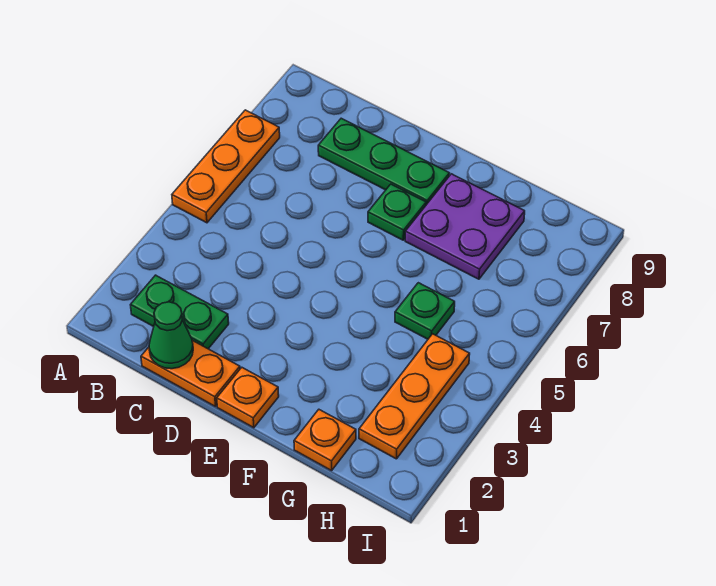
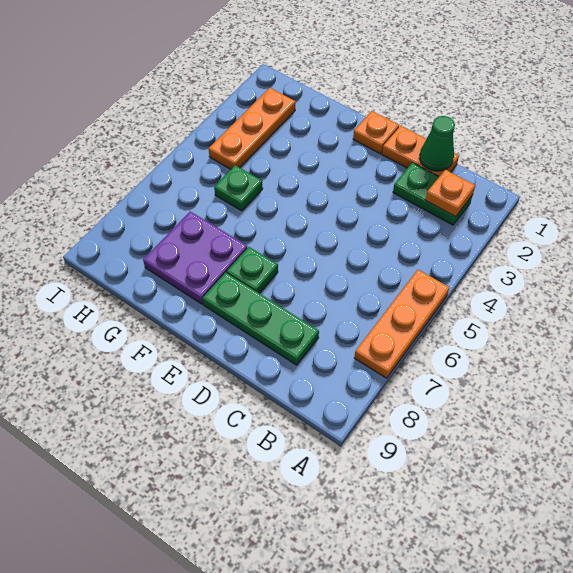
orange 1x1 plate [294,410,356,471] -> orange 1x1 plate moved to [426,170,475,217]

